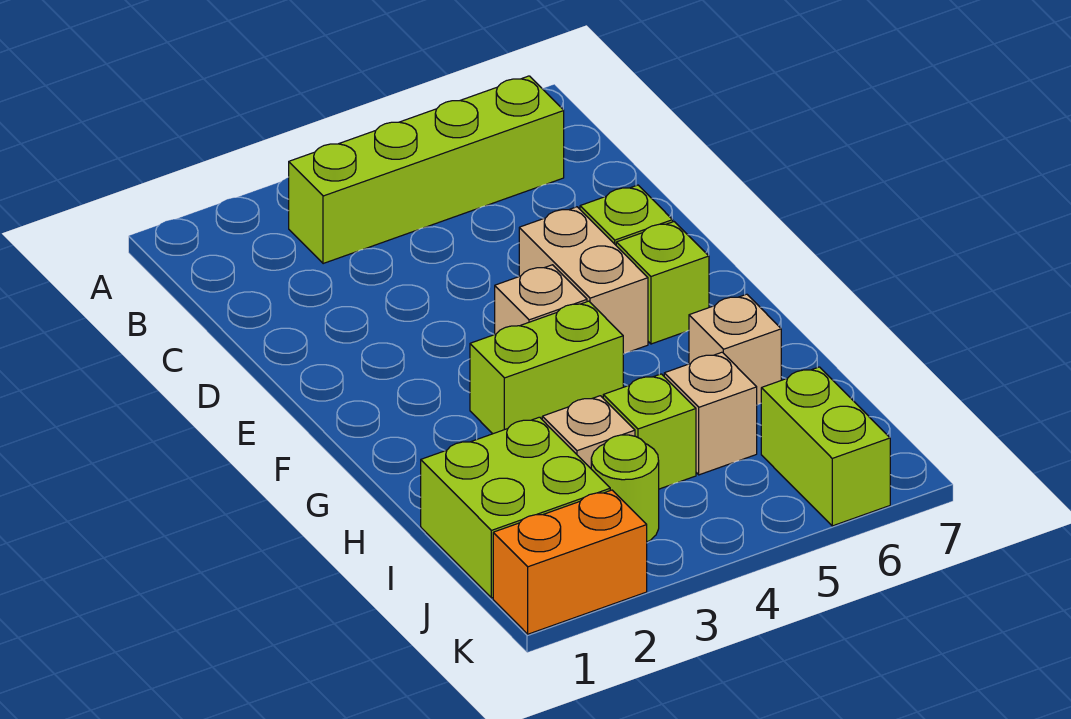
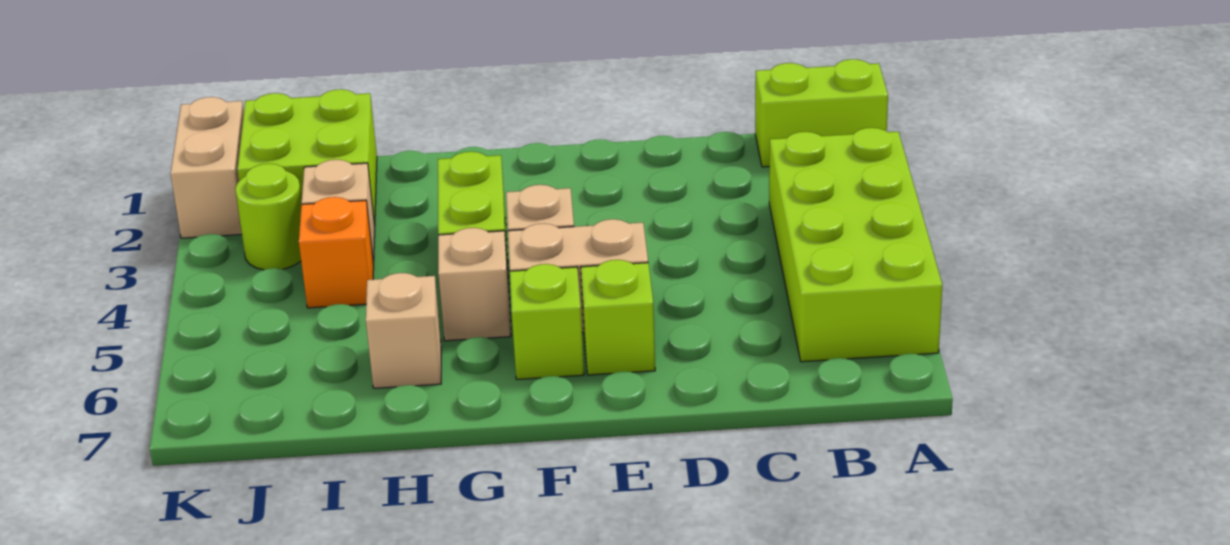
lime 1x4 brick [289,76,564,264] -> lime 2x4 brick [769,128,942,362]
lime 1x1 brick [603,374,696,489] -> orange 1x1 brick [299,197,374,308]
tan 1x1 brick [664,352,757,475] -> tan 1x1 brick moved to [438,228,511,341]
lime 1x2 brick [761,367,890,526] -> lime 1x2 brick moved to [755,59,888,167]
orange 1x2 brick [493,490,647,634] -> tan 1x2 brick [171,97,244,238]

